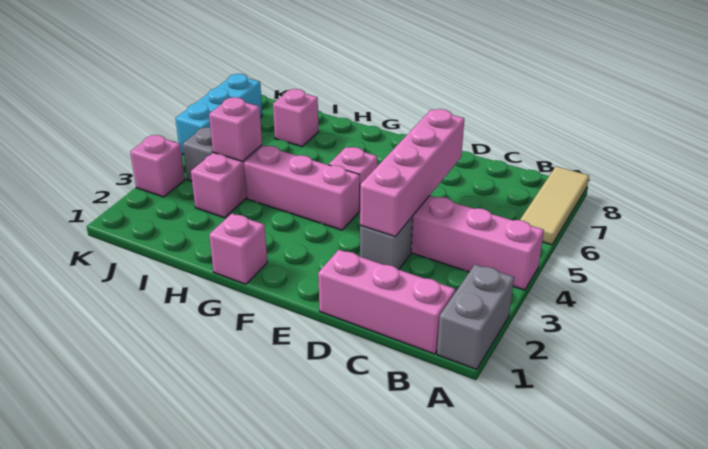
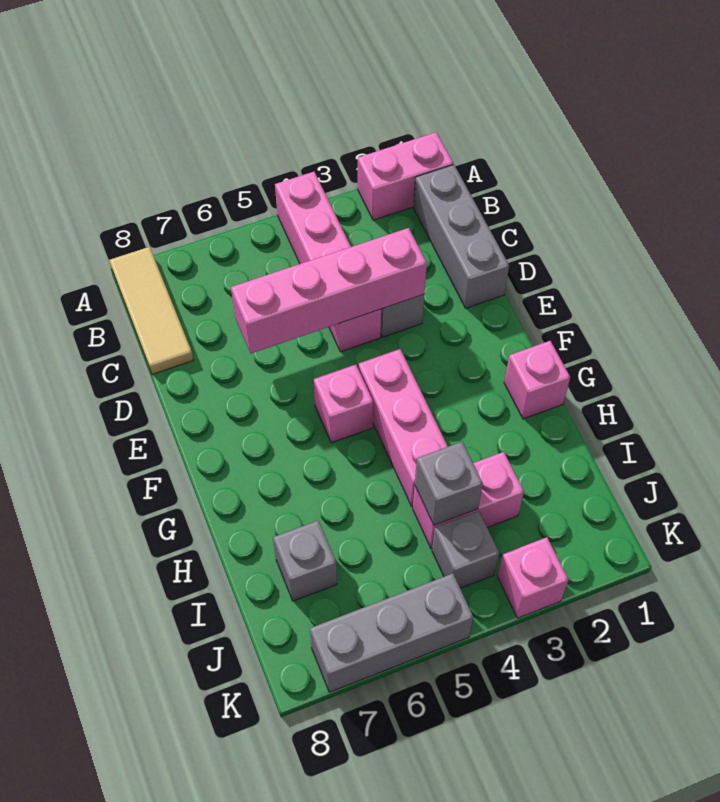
grey 1x2 brick [437,264,514,370] -> pink 1x2 brick [358,132,453,220]
tan 1x3 tile [520,166,589,245] -> tan 1x3 tile turned to [109,247,193,375]
pink 1x3 brick [318,250,455,354] -> grey 1x3 brick [414,165,509,308]
pink 1x1 brick [209,97,262,161] -> grey 1x1 brick [415,442,483,525]
pink 1x1 brick [273,89,319,146] -> grey 1x1 brick [273,521,337,601]
cyan 1x3 brick [175,74,262,155] -> grey 1x3 brick [310,573,473,692]

